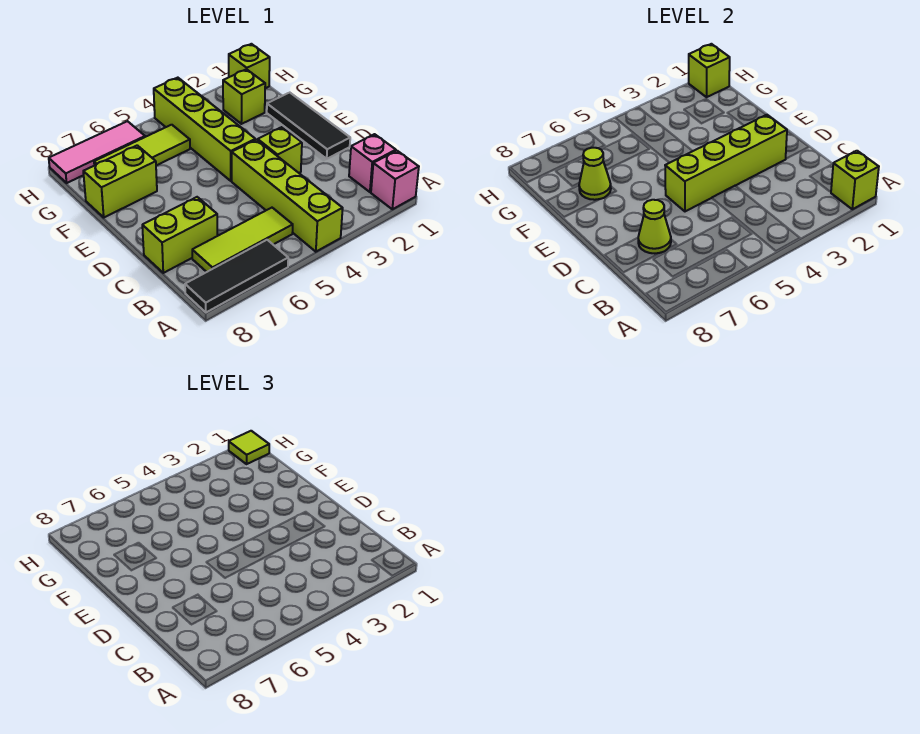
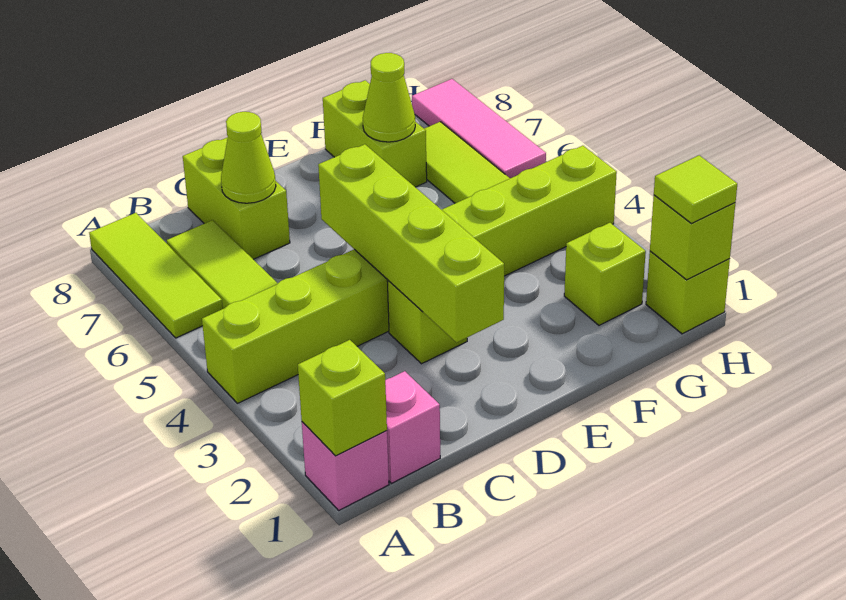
black 1x3 tile [185,240,288,312] -> lime 1x3 tile [89,213,223,338]
black 1x3 tile [267,93,350,159] -> none

